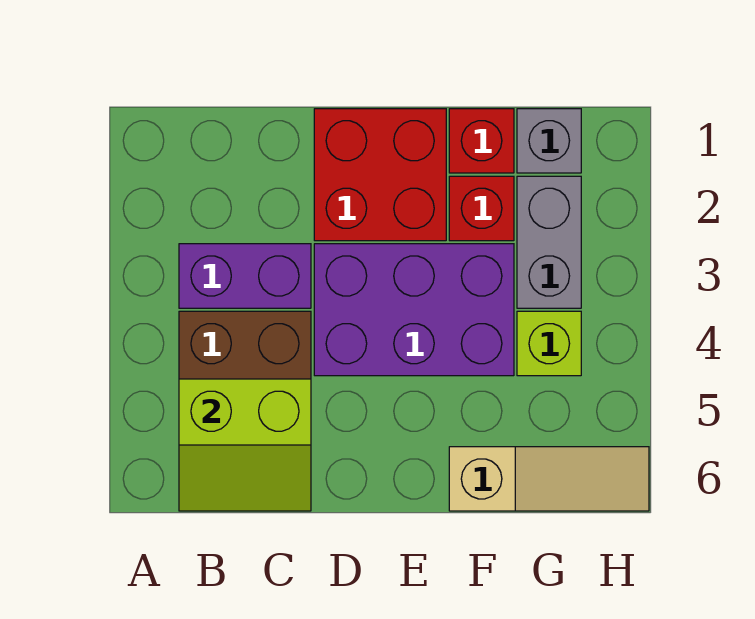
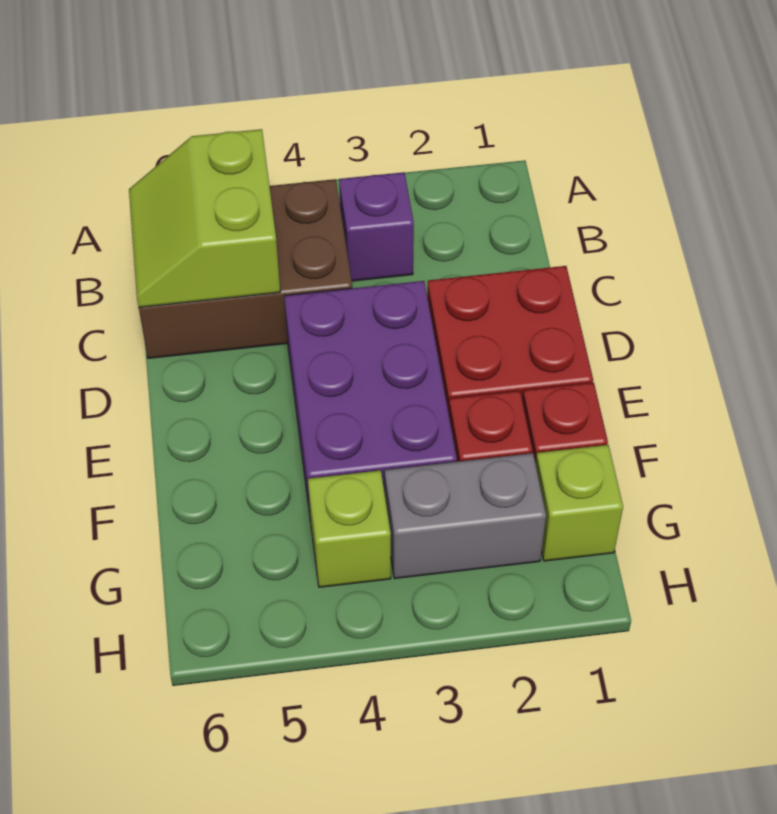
purple 1x2 brick [179,244,311,308] -> purple 1x1 brick [339,172,414,281]
tan 1x3 slope [449,447,649,511] -> none
grey 1x1 brick [517,109,581,173] -> lime 1x1 brick [536,445,623,561]

